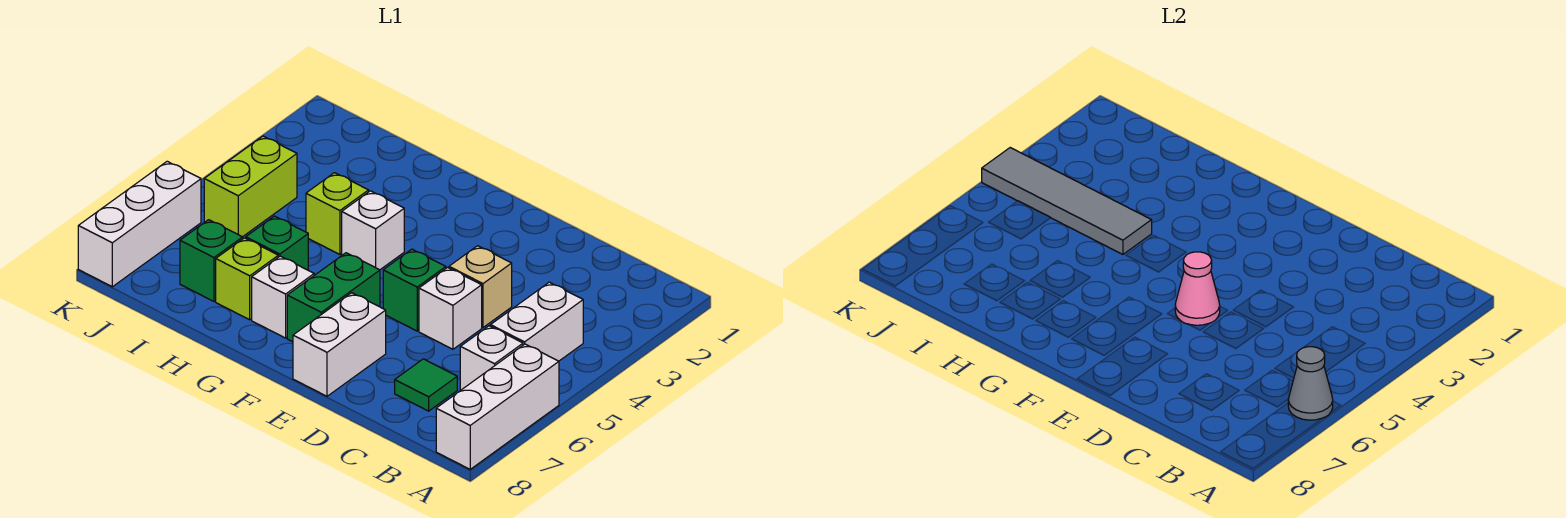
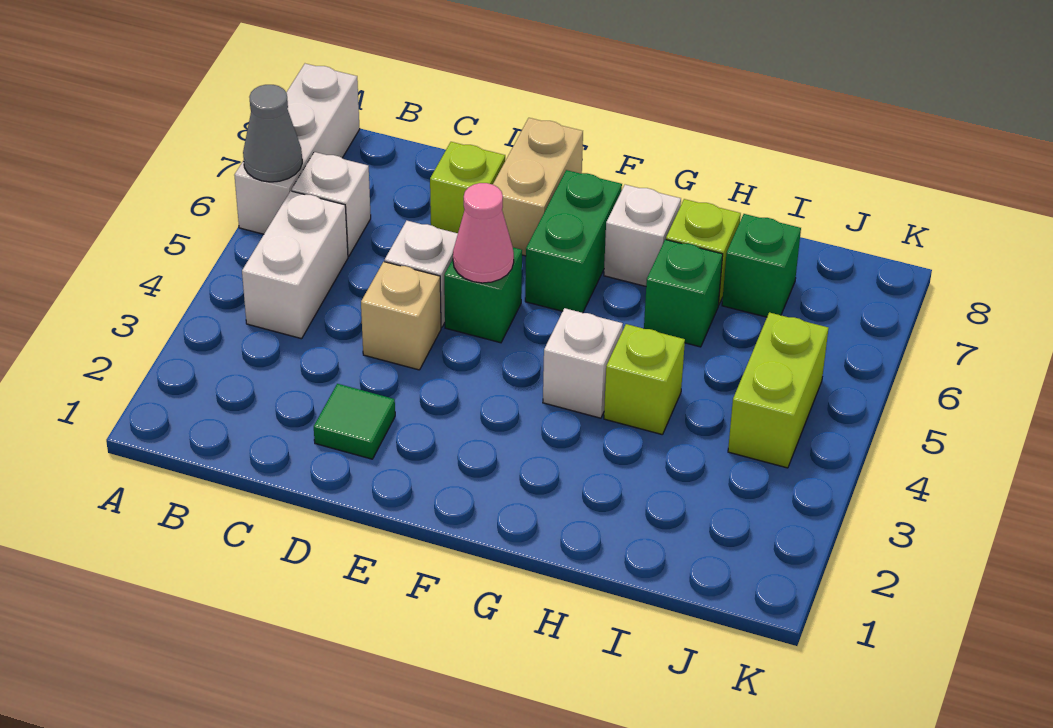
green 1x1 tile [395,359,457,411] -> green 1x1 tile moved to [314,384,395,459]
none -> lime 1x1 brick [430,142,505,233]
white 1x2 brick [293,293,386,396] -> tan 1x2 brick [493,118,583,256]
grey 1x4 tile [982,148,1152,254] -> none
white 1x3 brick [78,161,201,287] -> none

